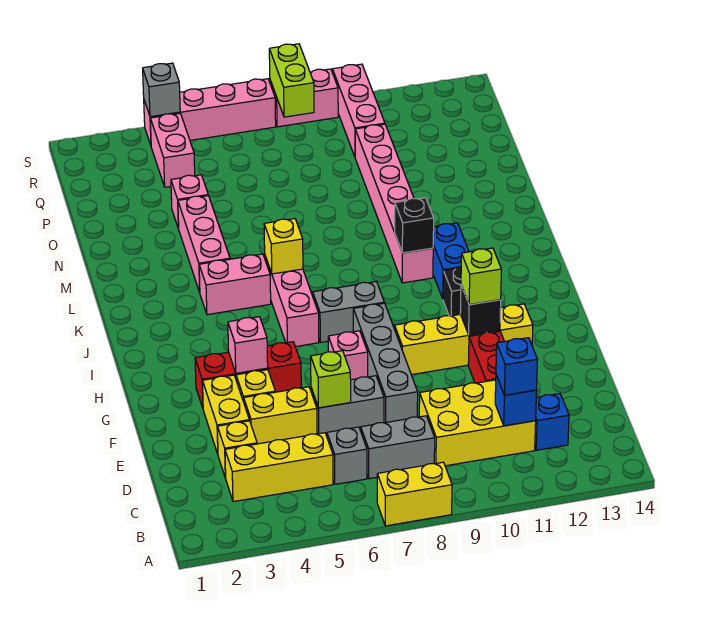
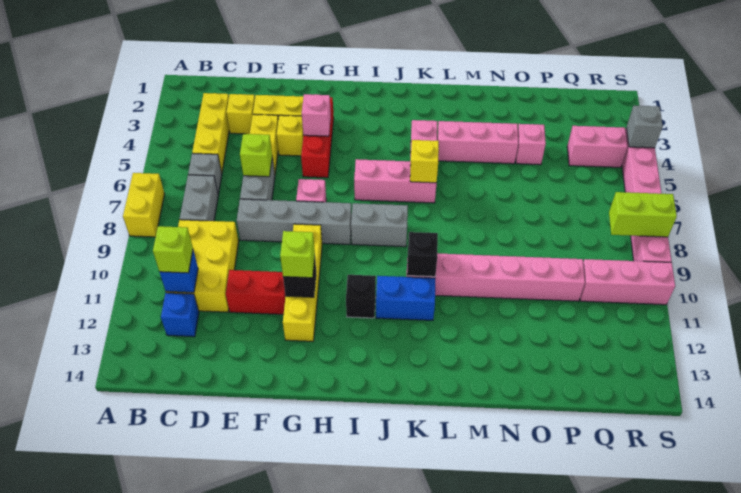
blue 1x1 brick [496,338,538,395] -> lime 1x1 brick [153,226,193,273]
grey 1x2 brick [313,281,384,342] -> grey 1x2 brick turned to [351,203,408,247]

